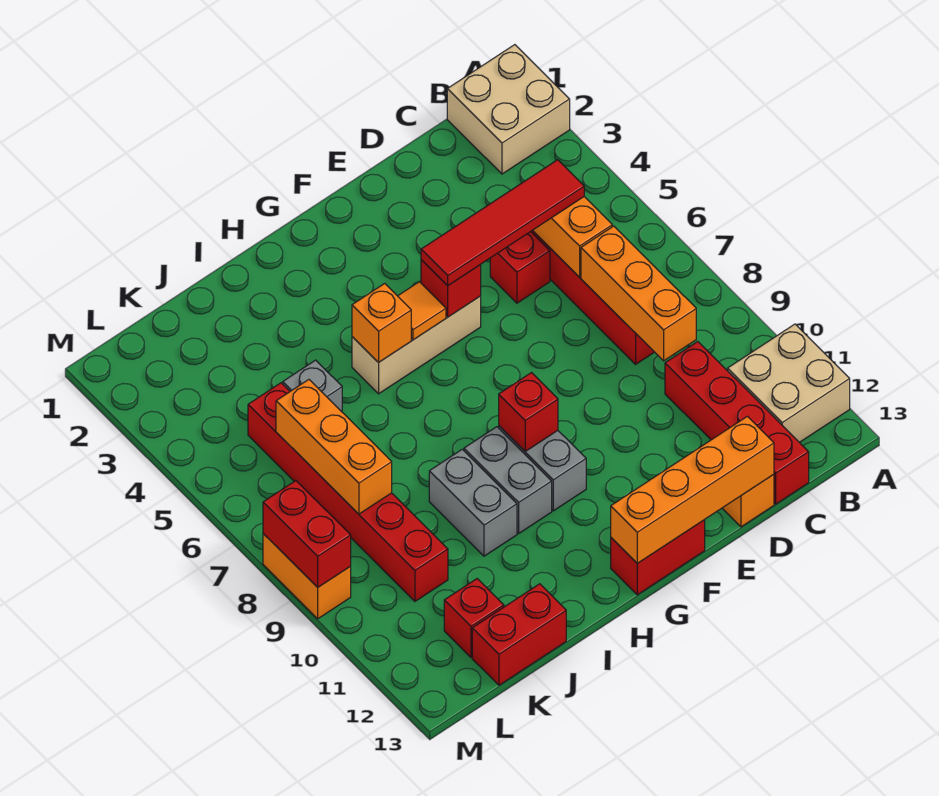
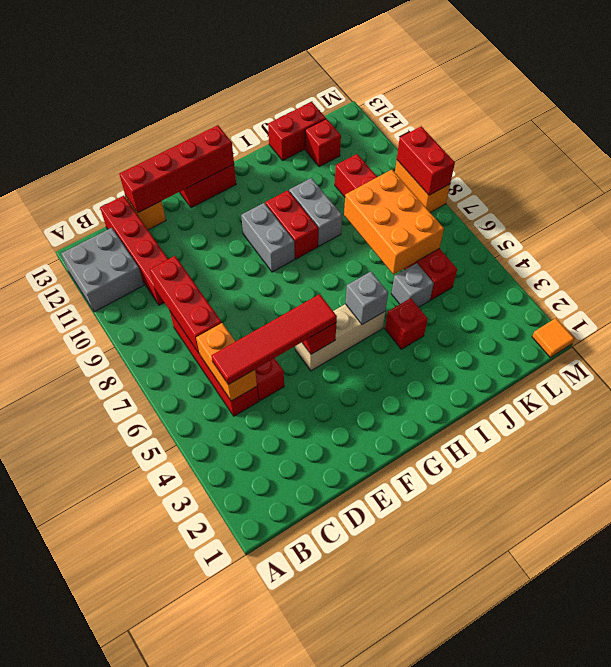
tan 2x2 brick [447,45,570,174] -> none
tan 2x2 brick [728,324,850,443] -> grey 2x2 brick [61,228,144,312]
orange 1x3 brick [581,226,696,361] -> red 1x3 brick [150,256,222,353]
orange 1x4 brick [611,416,774,563] -> red 1x4 brick [119,125,234,213]
orange 1x1 tile [398,282,446,340] -> orange 1x1 tile moved to [532,318,575,357]
red 1x1 brick [499,373,558,451] -> red 1x1 brick moved to [385,298,428,349]
orange 1x1 brick [352,283,411,363] -> grey 1x1 brick [345,272,388,324]
grey 1x2 brick [464,427,552,533] -> red 1x2 brick [265,190,318,259]
orange 1x3 brick [276,380,392,514] -> orange 2x3 brick [344,170,444,274]

